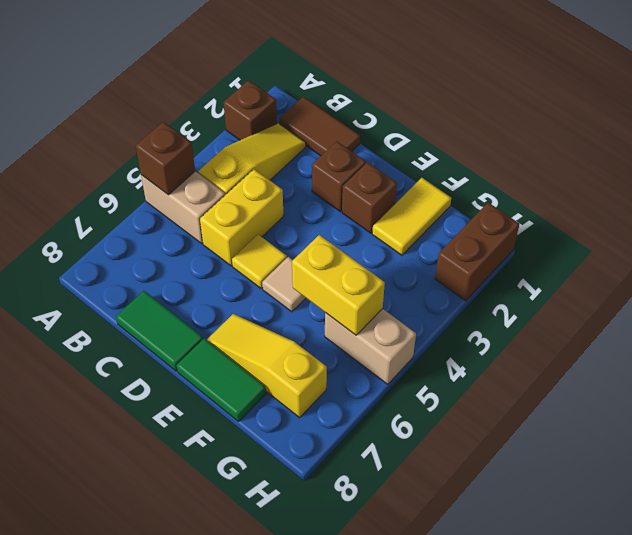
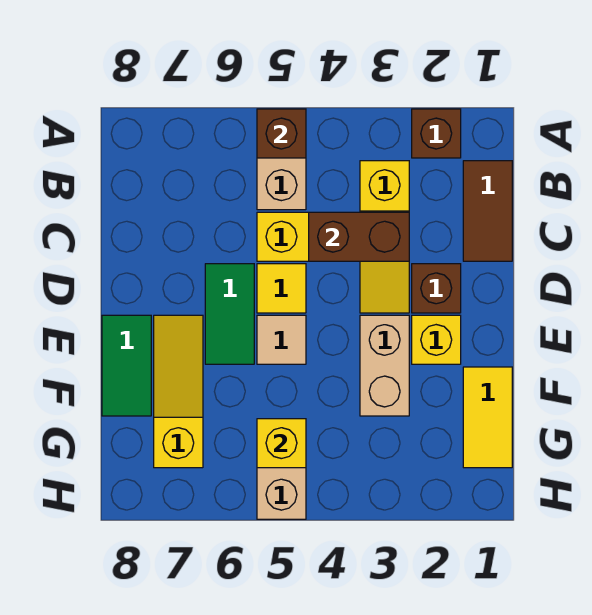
yellow 1x3 slope [198,123,306,195] -> yellow 1x3 slope turned to [360,161,409,313]
green 1x2 tile [116,291,203,371] -> green 1x2 tile moved to [205,264,254,364]
brown 1x1 brick [342,162,397,233] -> yellow 1x1 brick [412,315,461,364]
none -> tan 1x2 brick [360,315,409,416]
yellow 1x2 tile [372,178,451,255] -> yellow 1x2 tile turned to [463,367,512,468]
yellow 1x2 brick [292,235,385,335] -> yellow 1x1 brick [257,419,306,468]
brown 1x2 brick [435,203,519,301] -> brown 1x2 brick moved to [309,212,409,261]

